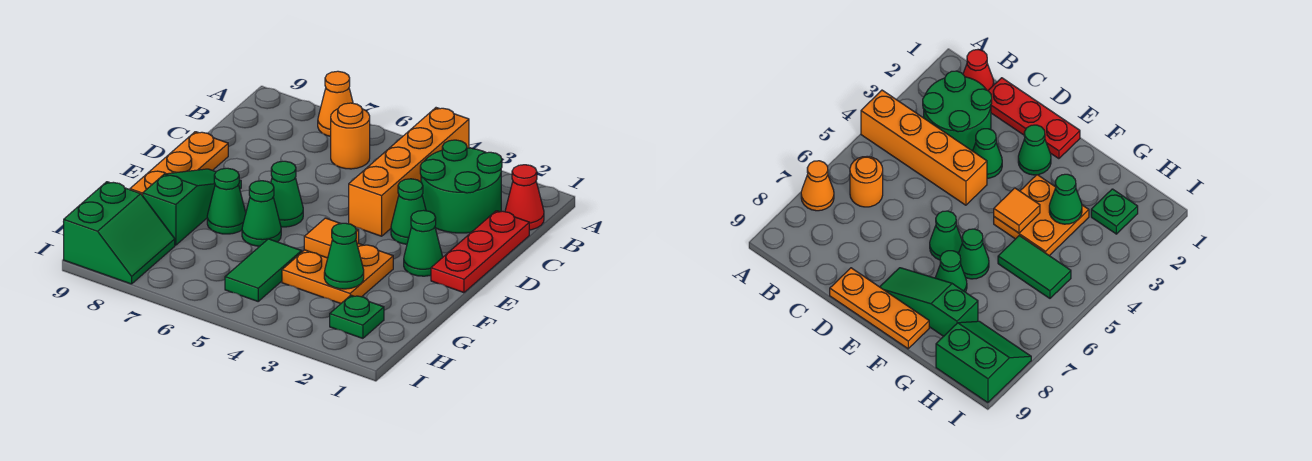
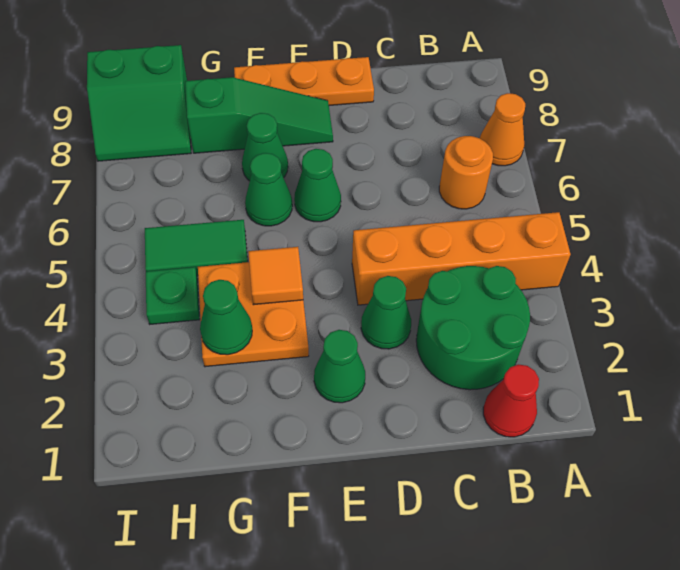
red 1x3 plate [431,211,529,293] -> none
green 1x1 plate [330,295,384,338] -> green 1x1 plate moved to [146,267,200,324]

